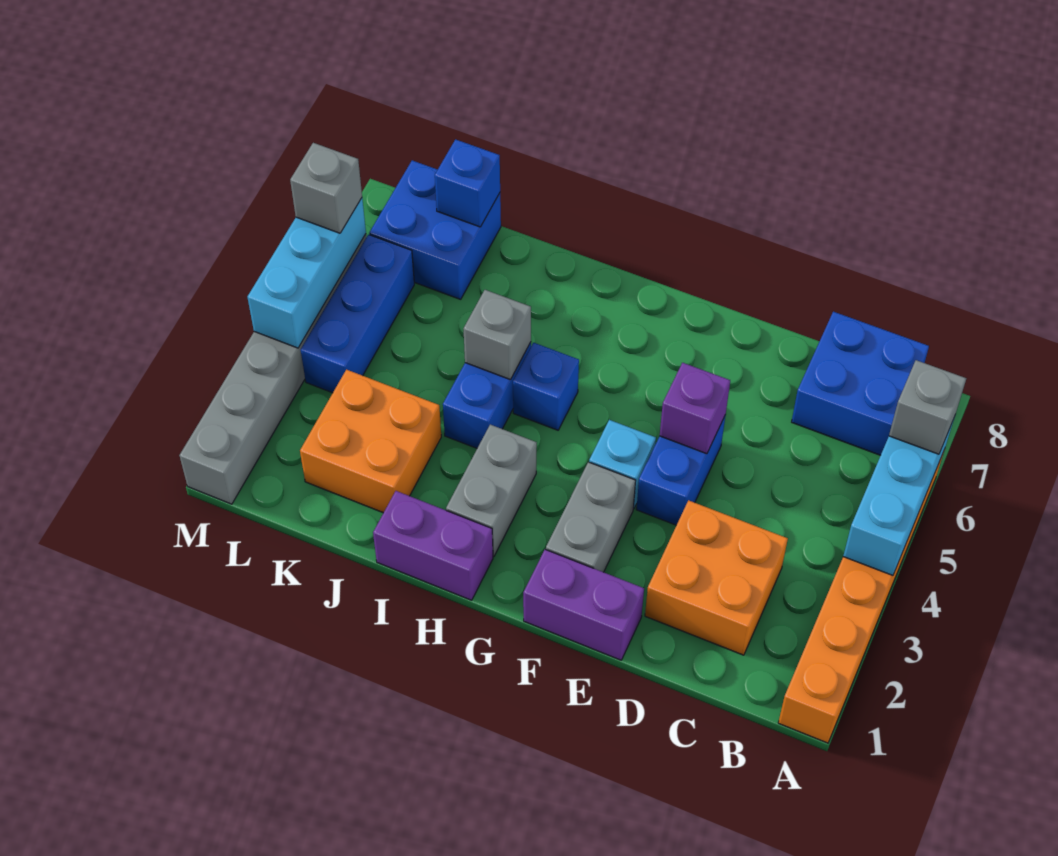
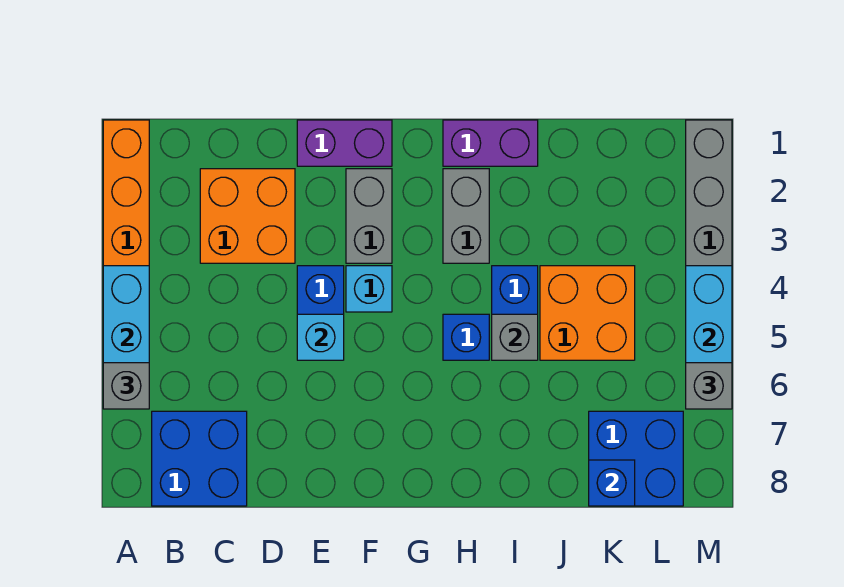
purple 1x1 brick [660,363,730,454] -> cyan 1x1 brick [297,314,344,360]
orange 2x2 brick [300,370,441,513] -> orange 2x2 brick moved to [540,266,635,360]
blue 1x3 brick [301,235,414,393] -> none

